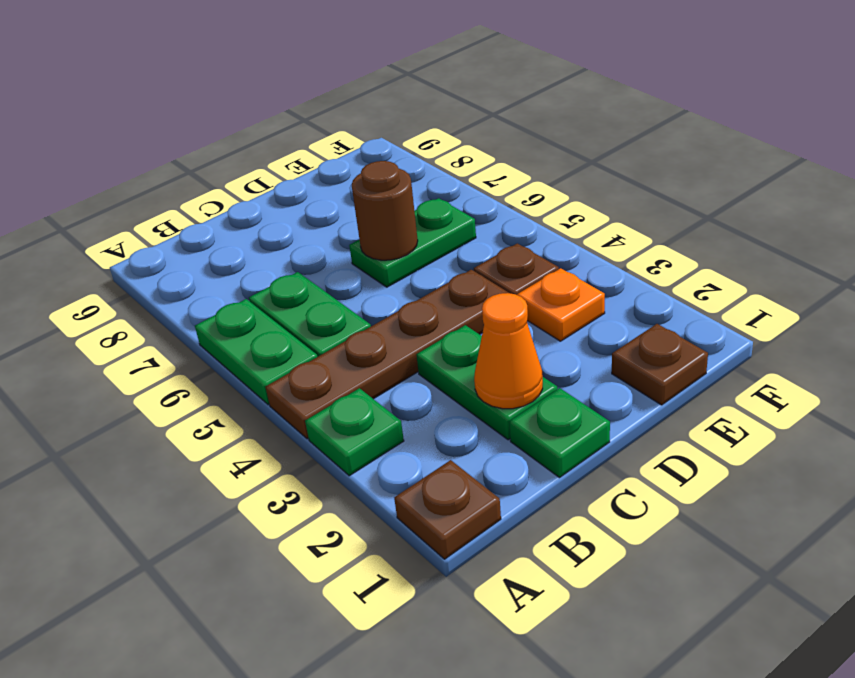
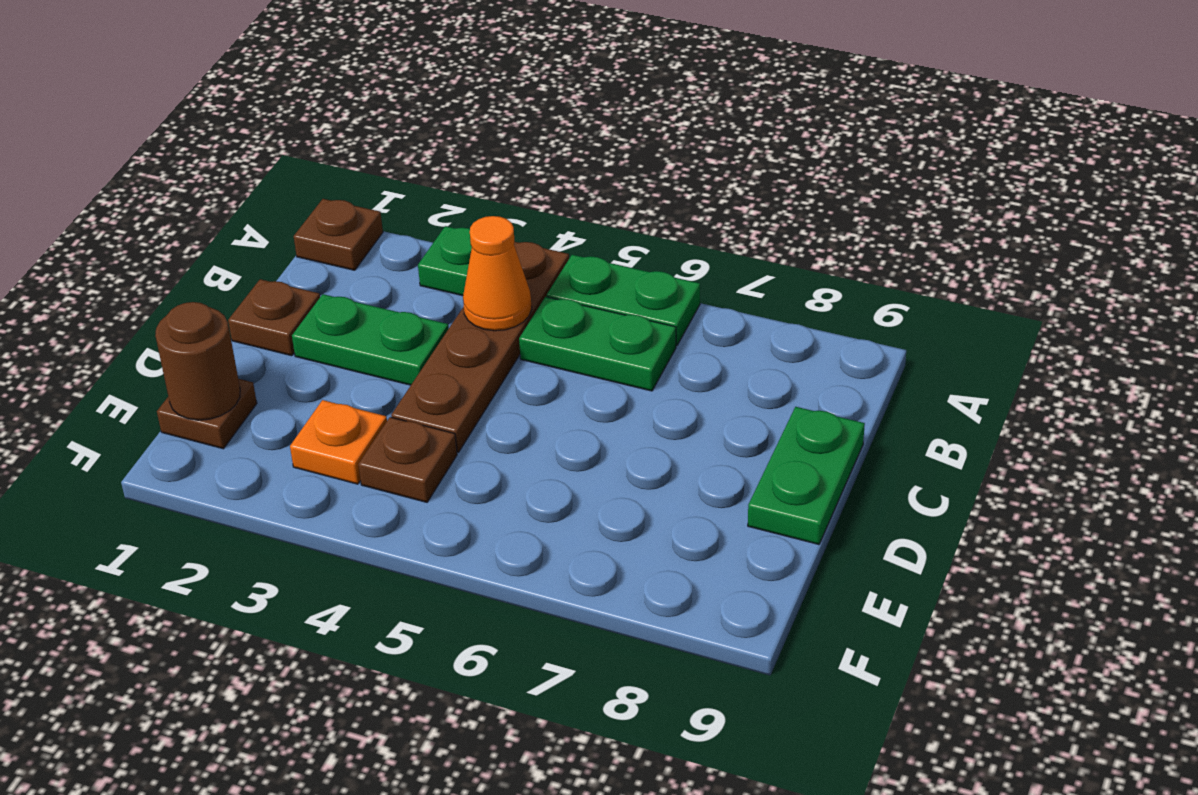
green 1x1 plate [509,388,610,478] -> brown 1x1 plate [228,279,320,356]
orange 1x1 cone [474,293,543,409] -> orange 1x1 cone moved to [463,216,532,331]
green 1x2 plate [349,198,476,287] -> green 1x2 plate moved to [748,407,865,544]
brown 1x1 round brick [352,161,418,260] -> brown 1x1 round brick moved to [155,302,240,420]

